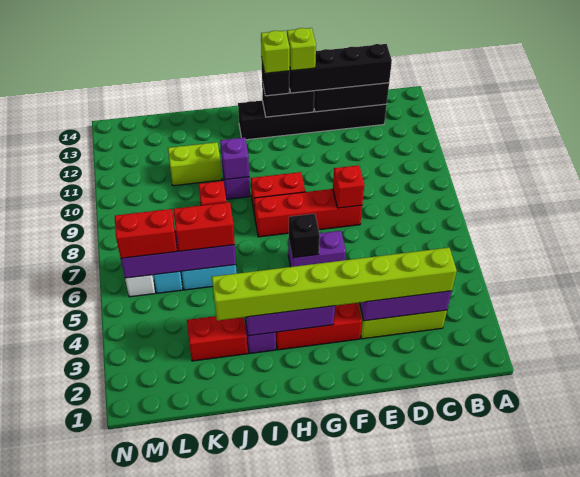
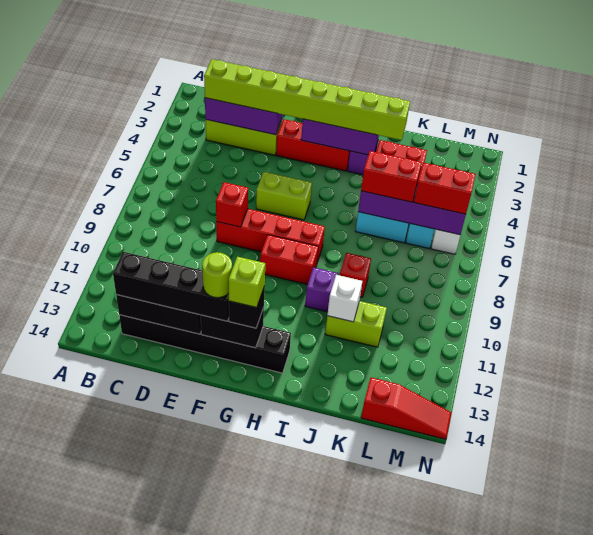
purple 1x2 brick [288,231,346,267] -> lime 1x2 brick [256,172,312,220]
lime 1x1 brick [287,28,316,71] -> lime 1x1 round brick [202,252,232,298]
black 1x1 brick [289,214,320,258] -> none
purple 1x1 brick [220,137,249,180] -> none
none -> white 1x1 brick [327,275,362,322]
none -> red 1x3 slope [361,377,452,439]

